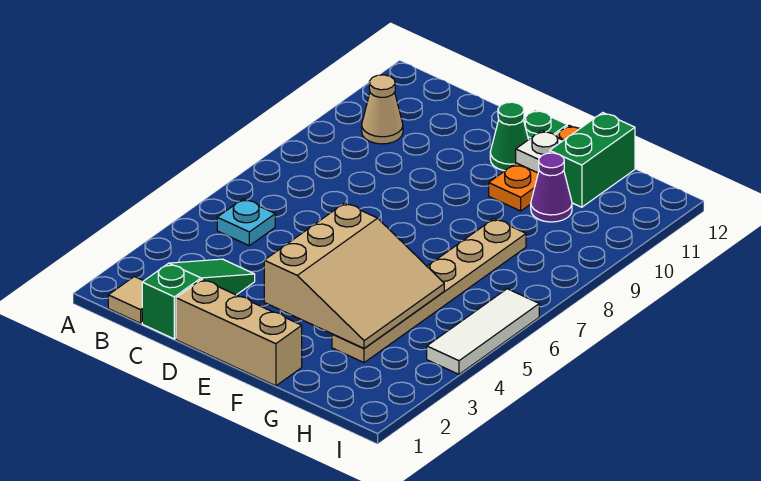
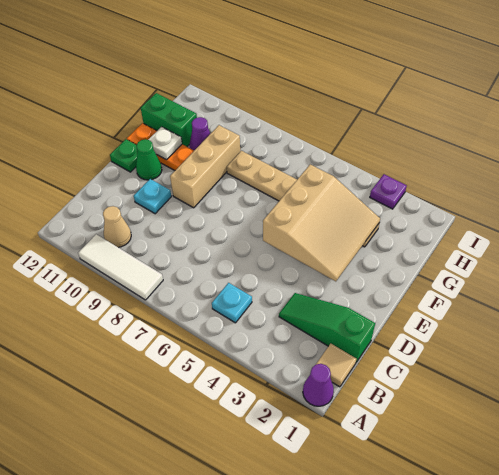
none -> purple 1x1 cone [303,364,334,406]
tan 1x3 brick [176,279,302,386] -> tan 1x3 brick moved to [170,125,240,208]
none -> cyan 1x1 plate [134,179,171,214]
tan 3x3 slope [264,203,444,348] -> tan 3x3 slope turned to [263,164,380,281]
none -> purple 1x1 plate [370,174,407,209]
white 1x3 tile [427,289,539,374] -> white 1x3 tile moved to [78,234,163,300]

